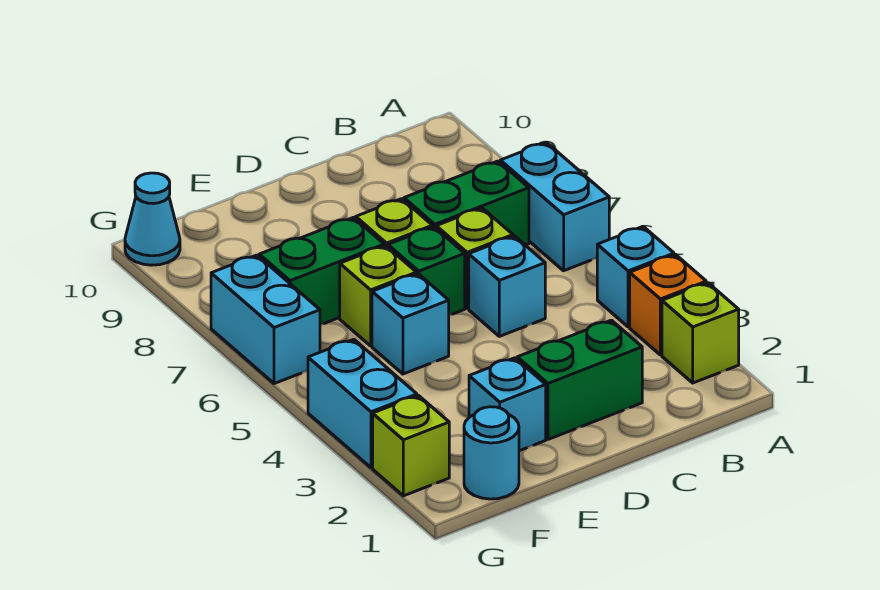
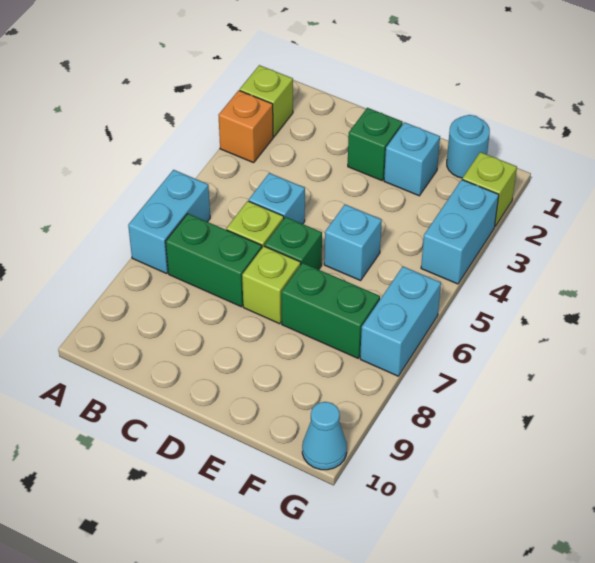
cyan 1x1 brick [597,227,674,327] -> none
green 1x2 brick [517,320,642,439] -> green 1x1 brick [348,108,403,181]
lime 1x1 brick [340,246,416,346] -> none

